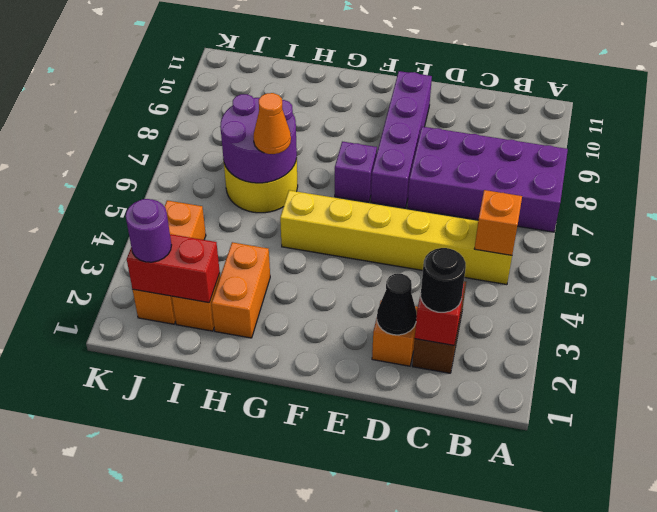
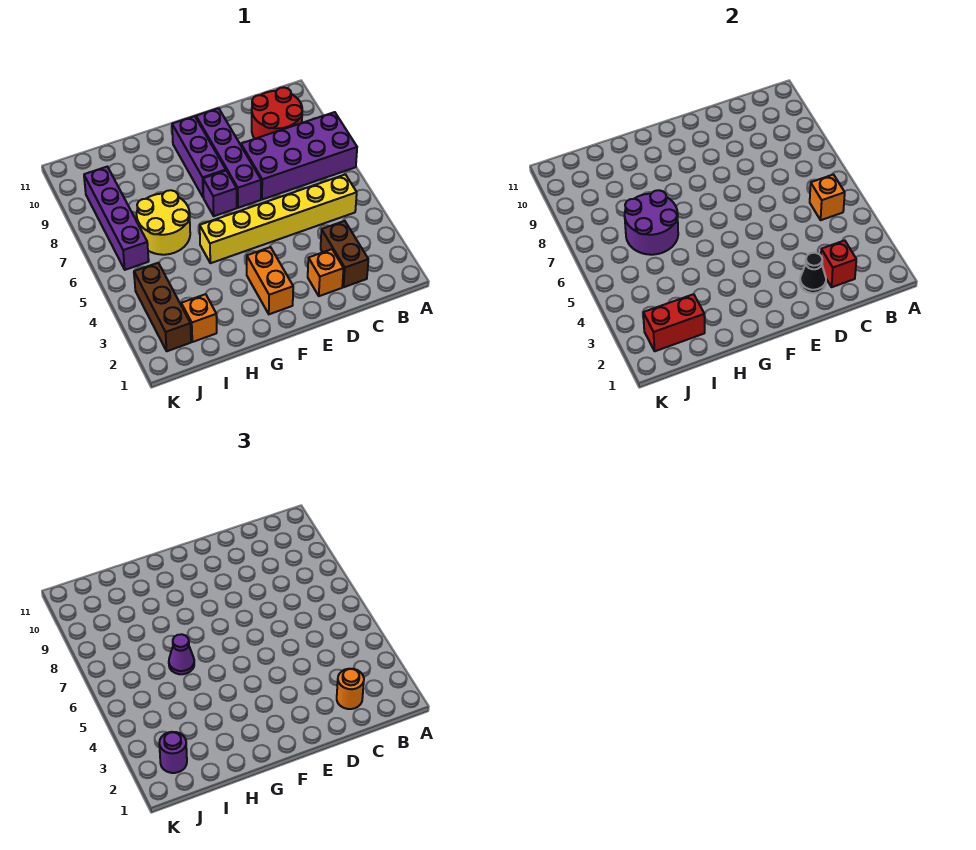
none -> red 2x2 round brick [252,87,302,139]
black 1x1 round brick [421,248,466,312] -> orange 1x1 round brick [337,669,364,709]
none -> purple 1x3 brick [172,116,226,198]
orange 1x2 brick [211,242,270,338] -> orange 1x2 brick moved to [247,247,293,314]
orange 1x1 cone [253,93,291,154] -> purple 1x1 cone [169,634,194,674]
orange 1x3 brick [133,200,206,324] -> brown 1x3 brick [134,263,191,351]
none -> purple 1x4 brick [84,167,149,270]

